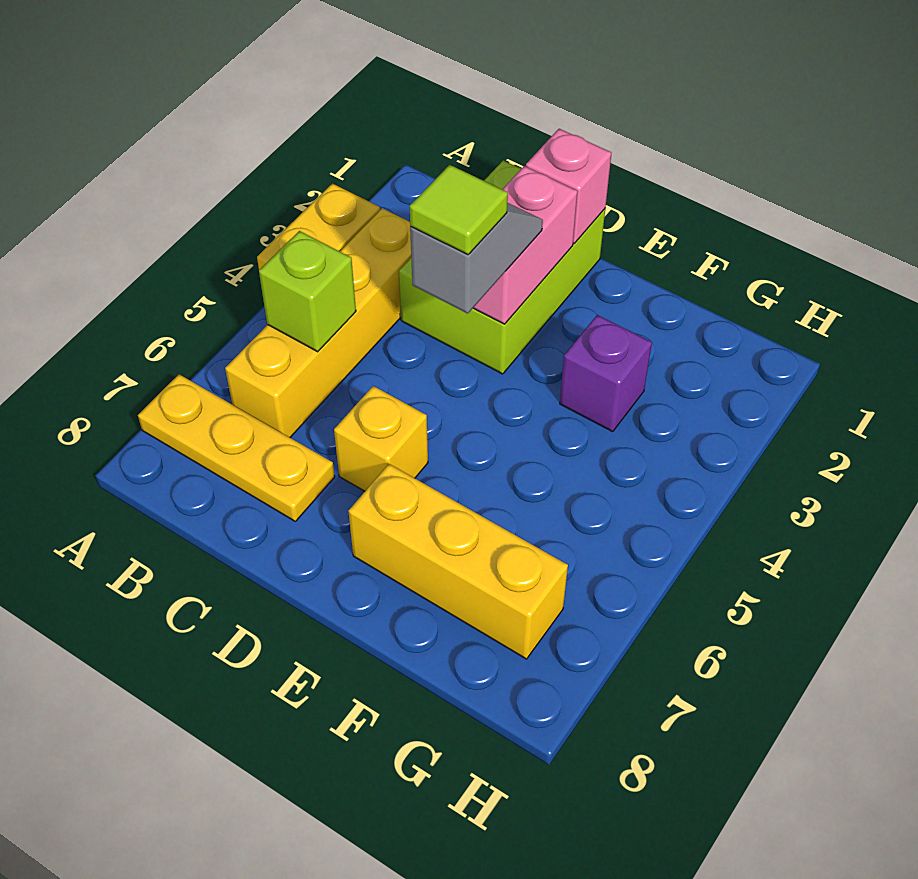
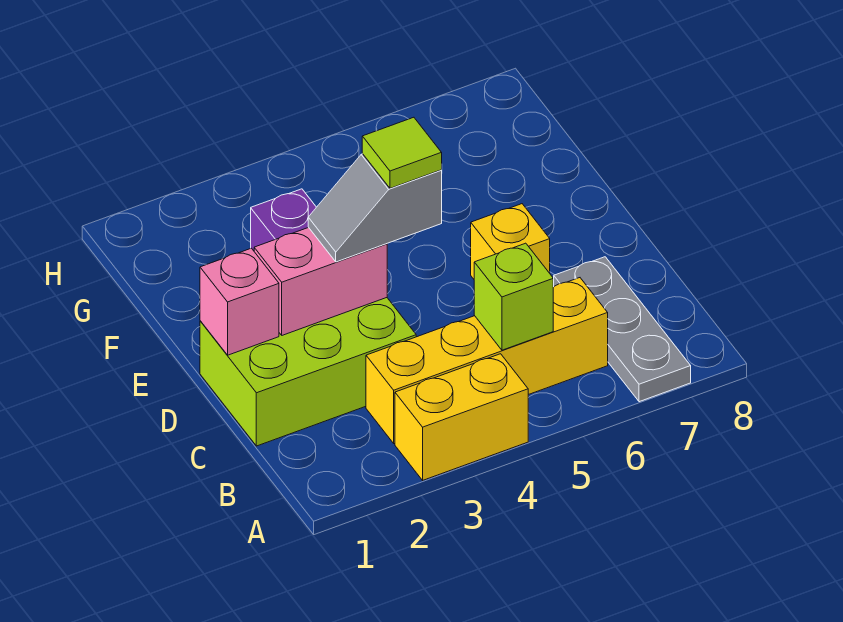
yellow 1x3 plate [138,374,335,521] -> grey 1x3 plate [554,257,691,402]
yellow 1x3 brick [348,464,568,659] -> none

